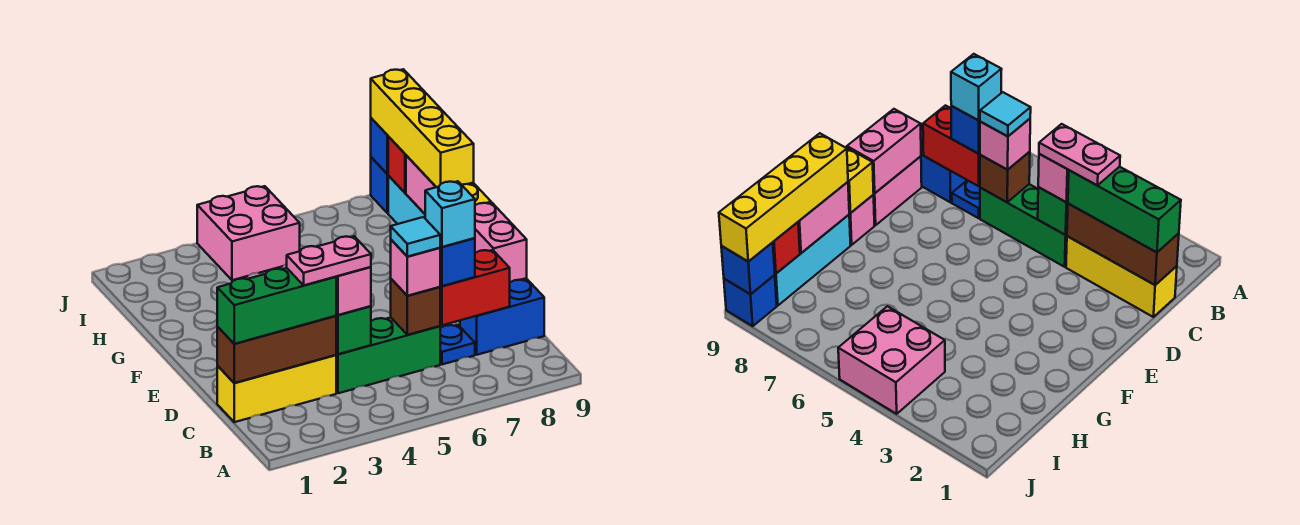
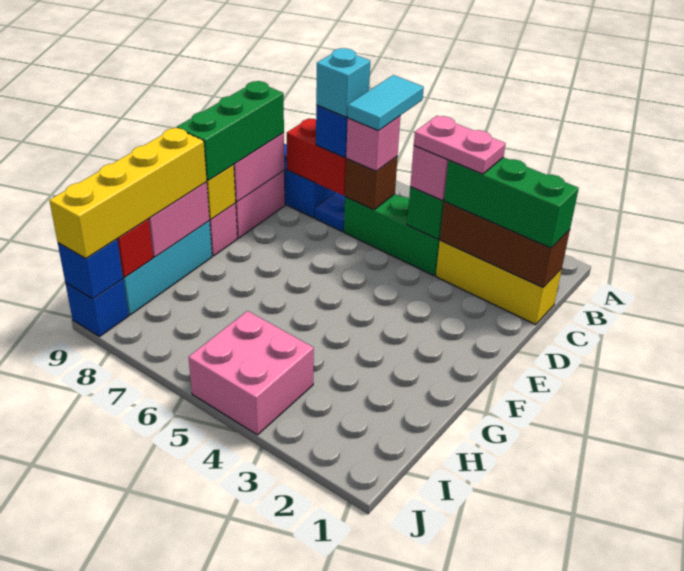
cyan 1x1 tile [391,217,440,257] -> cyan 1x2 tile [347,75,424,131]
none -> green 1x3 brick [177,81,284,180]

